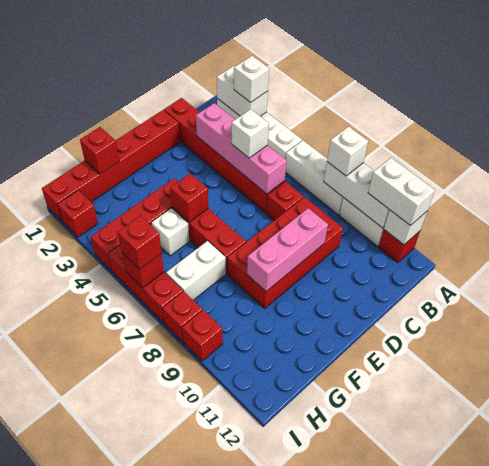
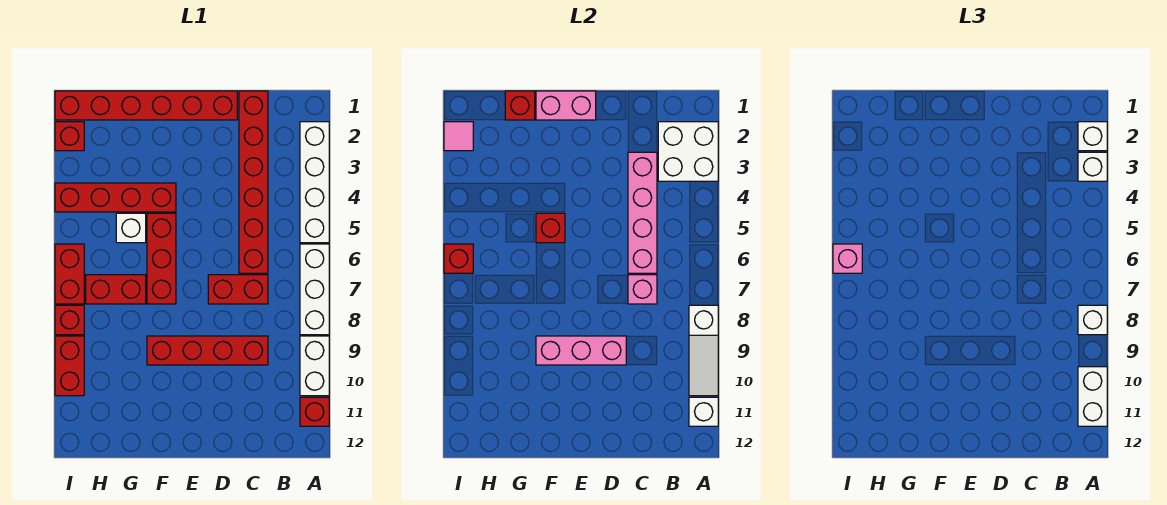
white 1x2 brick [217,66,268,116] -> white 2x2 brick [658,122,718,181]
white 1x3 brick [324,162,389,228] -> white 1x3 slope [689,305,718,396]
white 1x1 brick [232,109,269,158] -> white 1x1 brick moved to [1078,122,1107,151]
red 1x1 brick [266,182,304,220] -> red 1x2 brick [208,275,268,304]
none -> pink 1x1 brick [628,275,657,304]
red 2x4 brick [227,197,343,308] -> red 1x4 brick [147,336,268,365]
none -> pink 1x2 brick [536,91,596,120]
white 1x2 brick [166,241,226,300] -> red 1x2 brick [86,275,146,304]
none -> pink 1x1 tile [444,122,473,151]
red 1x3 brick [108,245,183,323] -> red 1x2 brick [55,244,84,304]
red 1x1 brick [118,216,162,269] -> pink 1x1 brick [833,244,862,273]
red 1x1 brick [182,310,223,361] -> red 1x2 brick [55,336,84,396]

